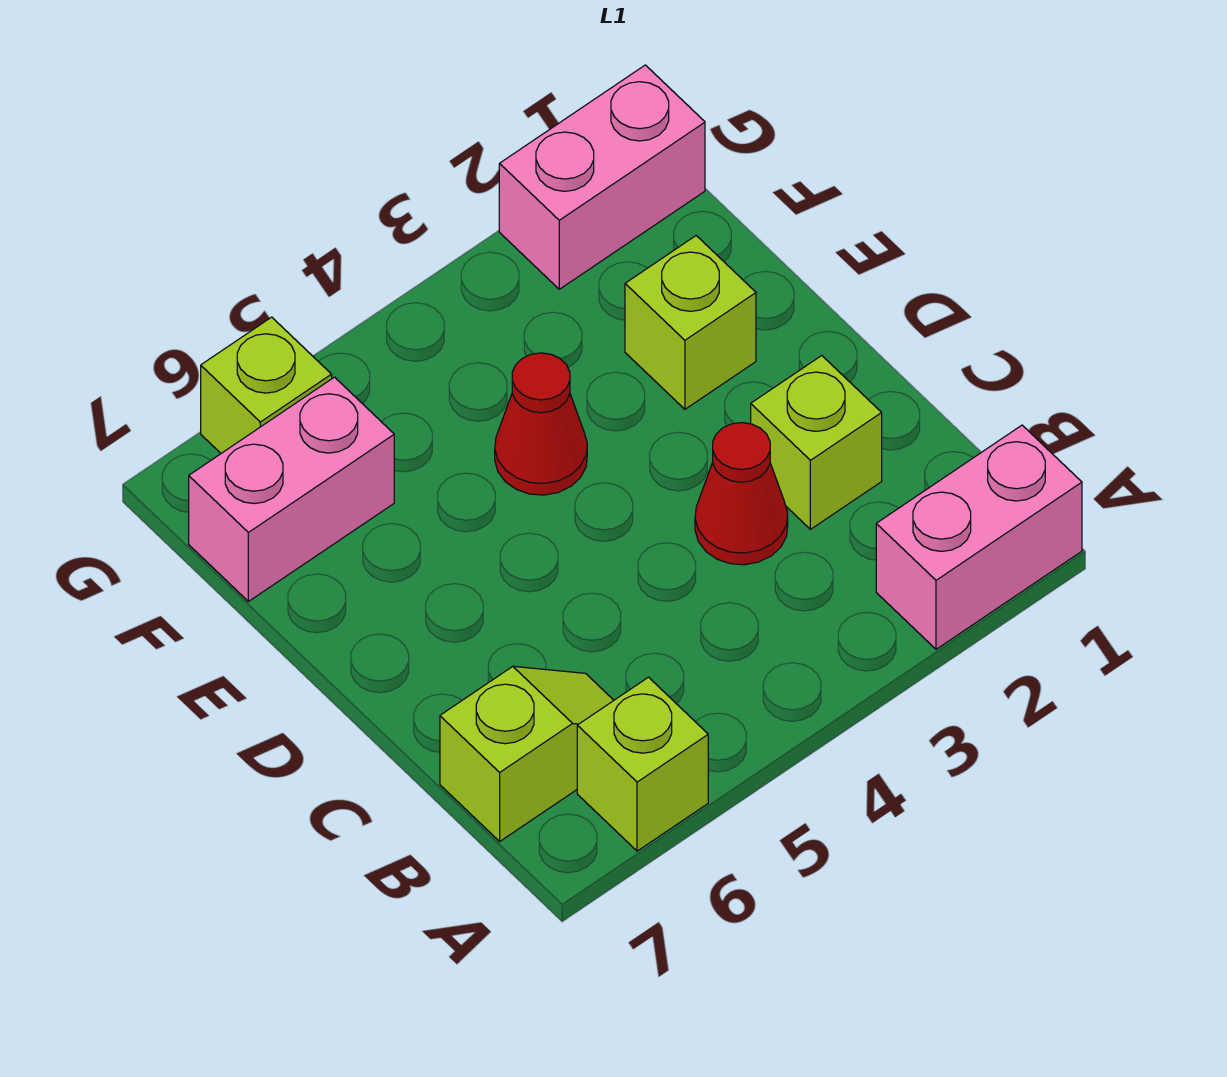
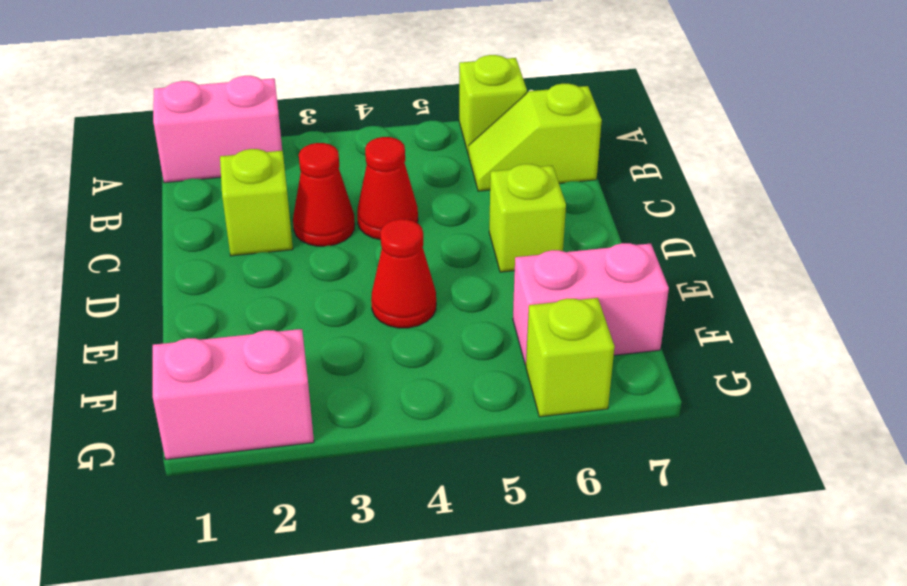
none -> red 1x1 cone [357,137,418,240]
lime 1x1 brick [625,236,756,409] -> lime 1x1 brick moved to [489,164,566,272]

